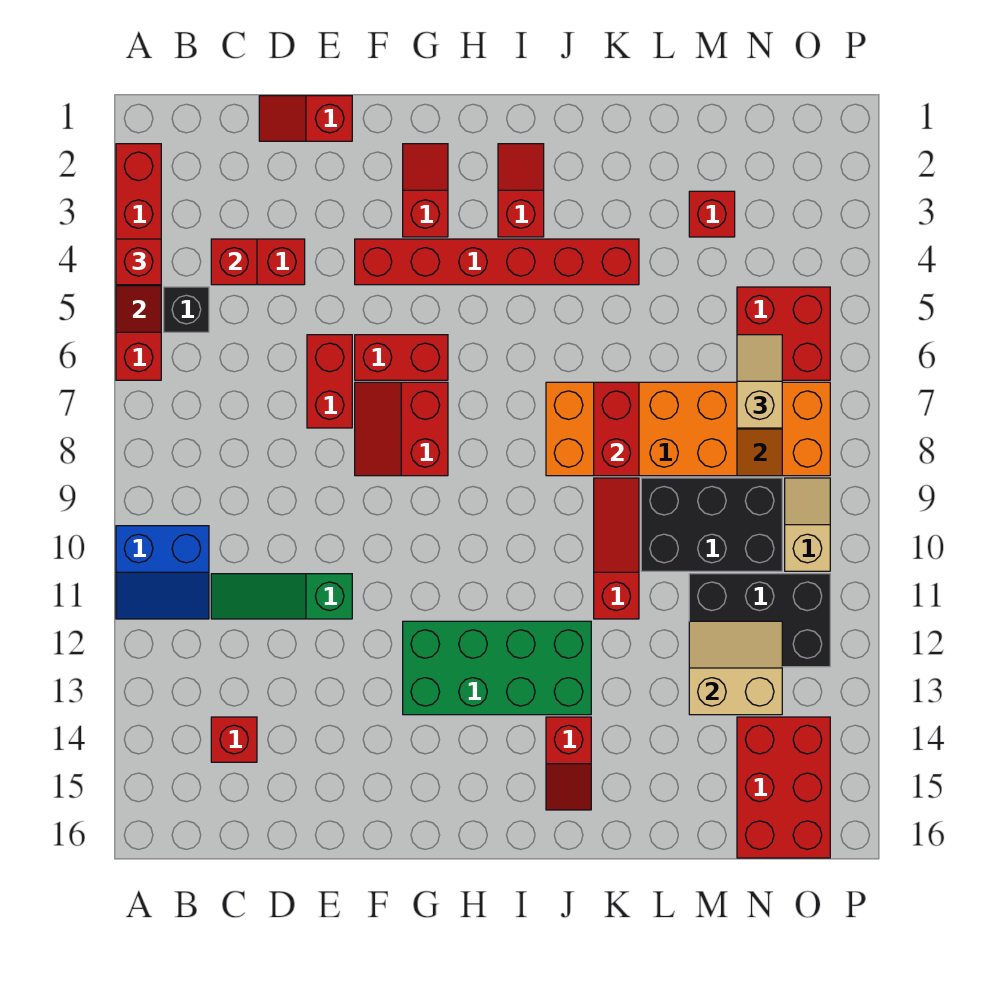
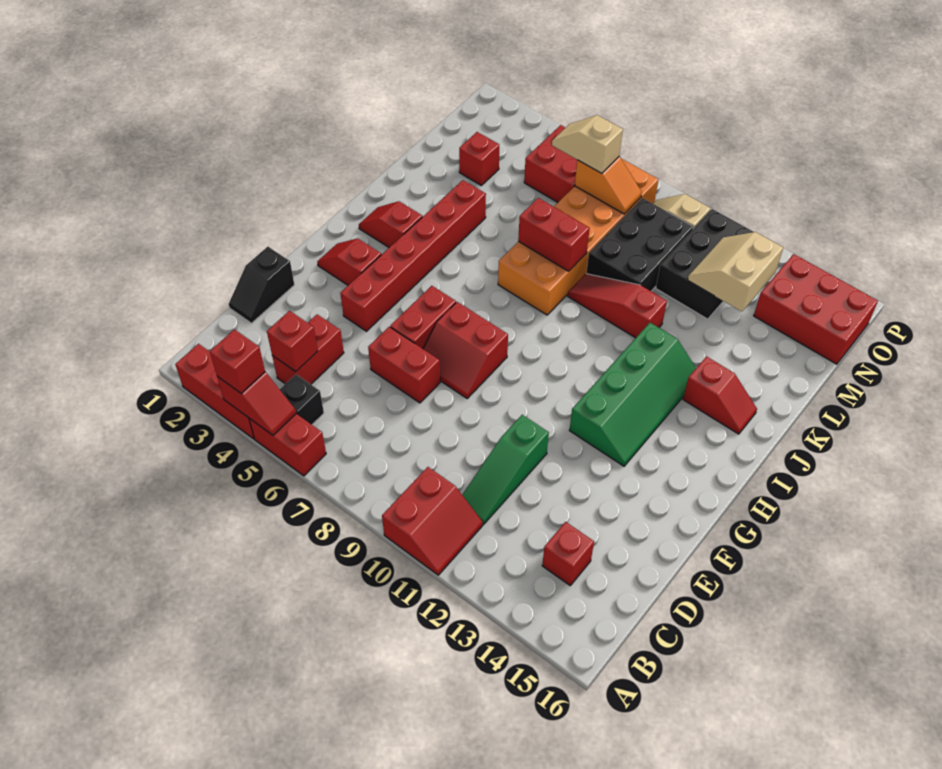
blue 2x2 slope [116,526,209,619] -> red 2x2 slope [382,467,483,575]
red 1x2 slope [259,96,352,141] -> black 1x2 slope [229,247,294,323]
green 2x4 brick [403,621,591,715] -> green 2x4 slope [570,323,696,466]

